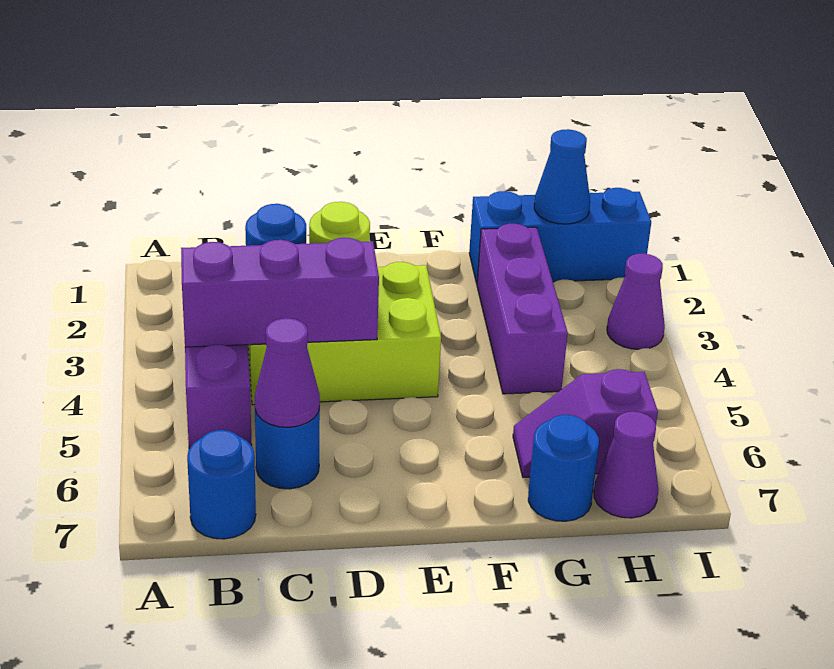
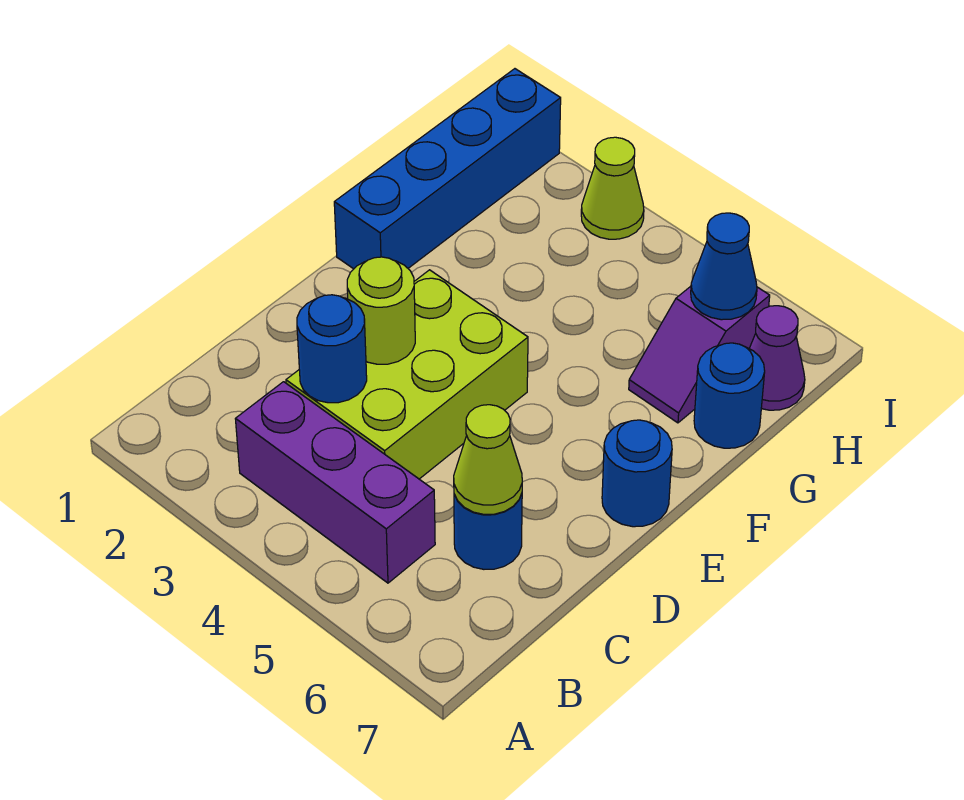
purple 1x3 brick [181,238,379,347] -> none
blue 1x1 round brick [187,430,256,539] -> blue 1x1 round brick moved to [602,420,672,527]
purple 1x1 cone [255,318,320,427] -> lime 1x1 cone [454,405,522,514]
blue 1x3 brick [469,188,651,283] -> blue 1x4 brick [334,69,561,269]
purple 1x3 brick [477,224,568,394] -> none
blue 1x1 cone [534,129,590,224] -> blue 1x1 cone moved to [691,213,757,320]
purple 1x1 cone [607,254,665,349] -> lime 1x1 cone [581,137,644,239]

